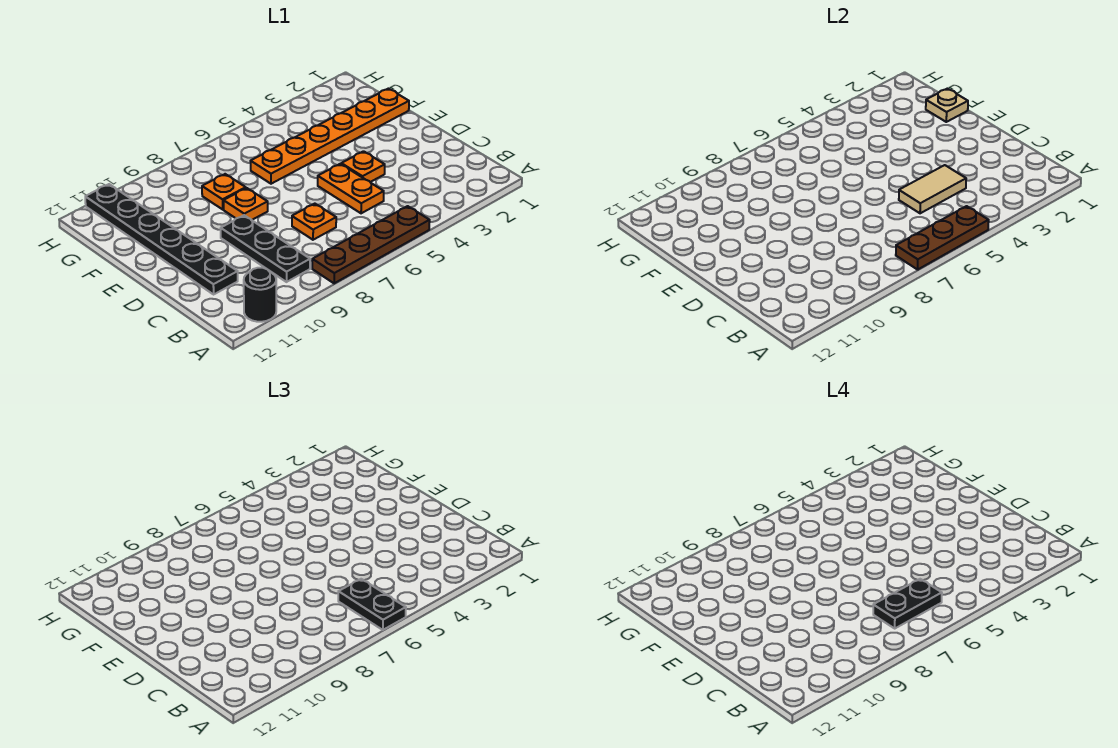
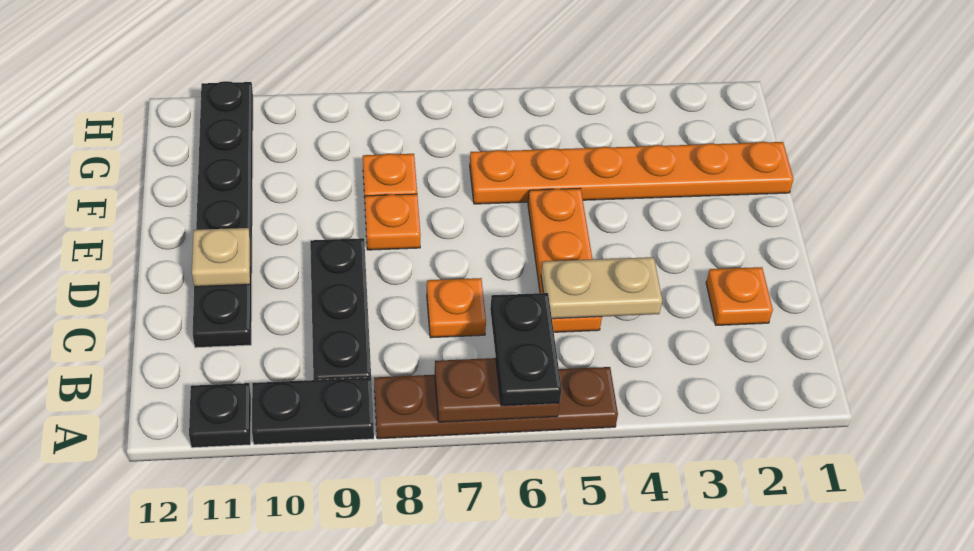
brown 1x3 plate [896,206,989,270] -> brown 1x2 plate [435,358,560,422]
black 1x1 round brick [244,268,276,322] -> black 1x1 plate [189,383,251,448]
black 1x2 plate [873,579,942,628] -> black 1x2 plate moved to [252,378,374,445]
tan 1x2 tile [899,165,966,213] -> tan 1x2 plate [541,257,662,319]
orange 1x2 plate [318,164,384,213] -> orange 1x3 plate [528,188,602,332]
orange 1x1 plate [341,151,385,182] -> orange 1x1 plate moved to [706,267,773,325]
tan 1x1 plate [926,89,968,122] -> tan 1x1 plate moved to [192,228,250,287]

